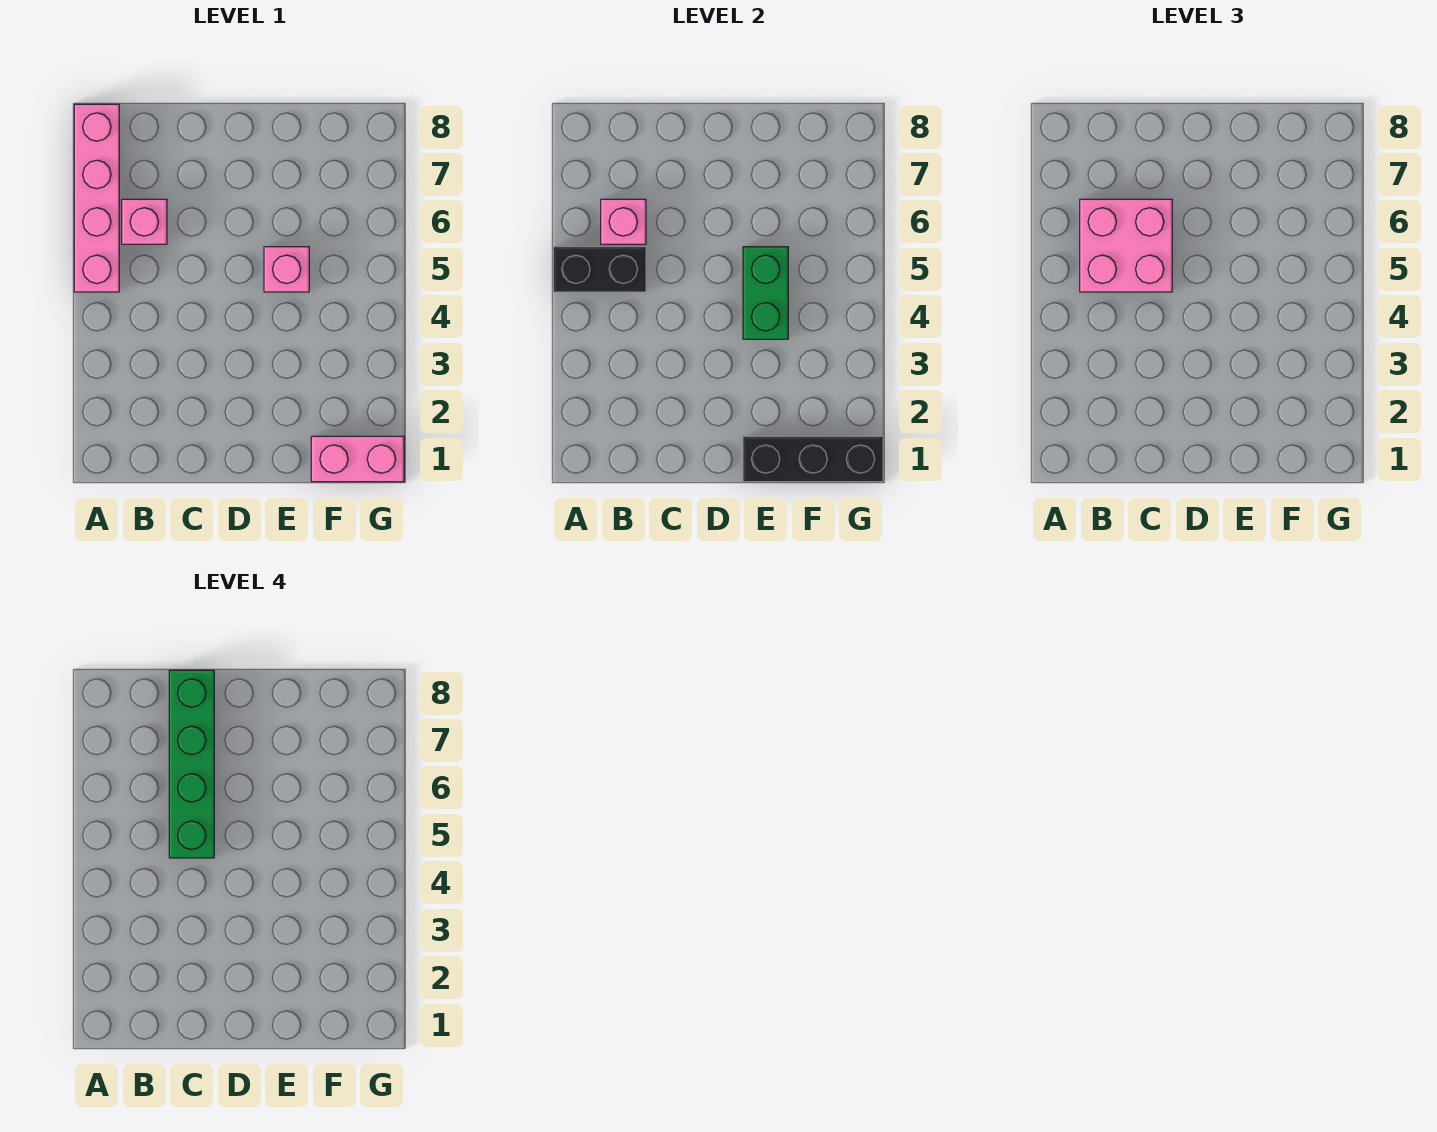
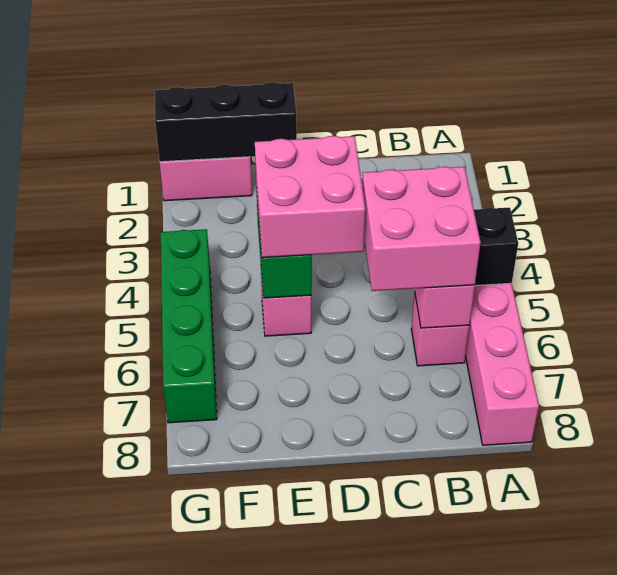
green 1x4 brick [169,670,214,858] -> green 1x4 brick moved to [161,229,217,423]
none -> pink 2x2 brick [255,136,365,258]

